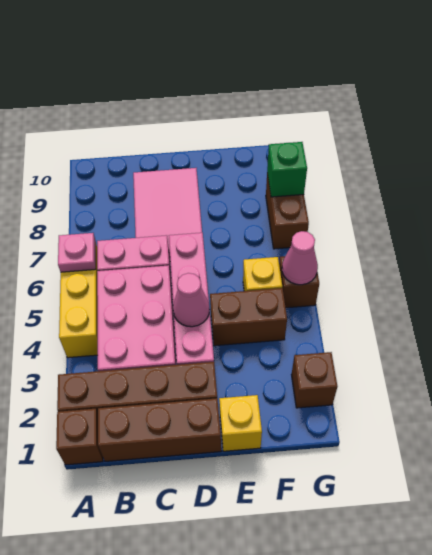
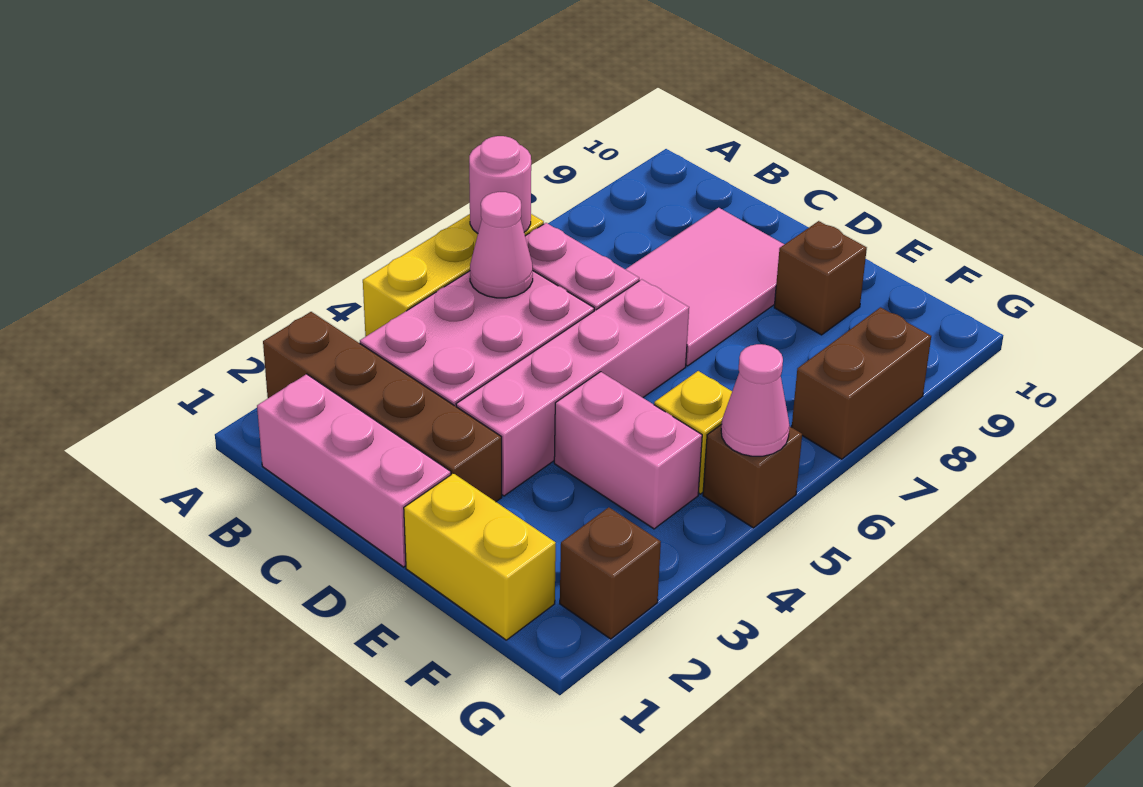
brown 1x1 brick [56,409,103,465] -> brown 1x1 brick moved to [774,221,867,335]
pink 1x1 plate [58,233,96,272] -> pink 1x1 round brick [469,136,531,233]
brown 1x3 brick [98,398,221,461] -> pink 1x3 brick [257,374,451,567]
pink 1x1 cone [173,273,210,327] -> pink 1x1 cone moved to [470,192,533,298]
yellow 1x1 brick [219,395,262,451] -> yellow 1x2 brick [404,473,556,640]
brown 1x2 brick [210,288,287,346] -> pink 1x2 brick [554,372,702,529]
green 1x1 brick [267,142,307,197] -> none

